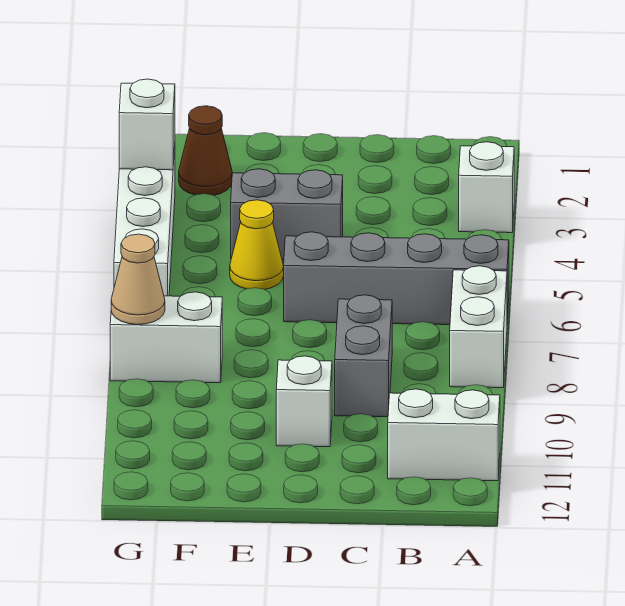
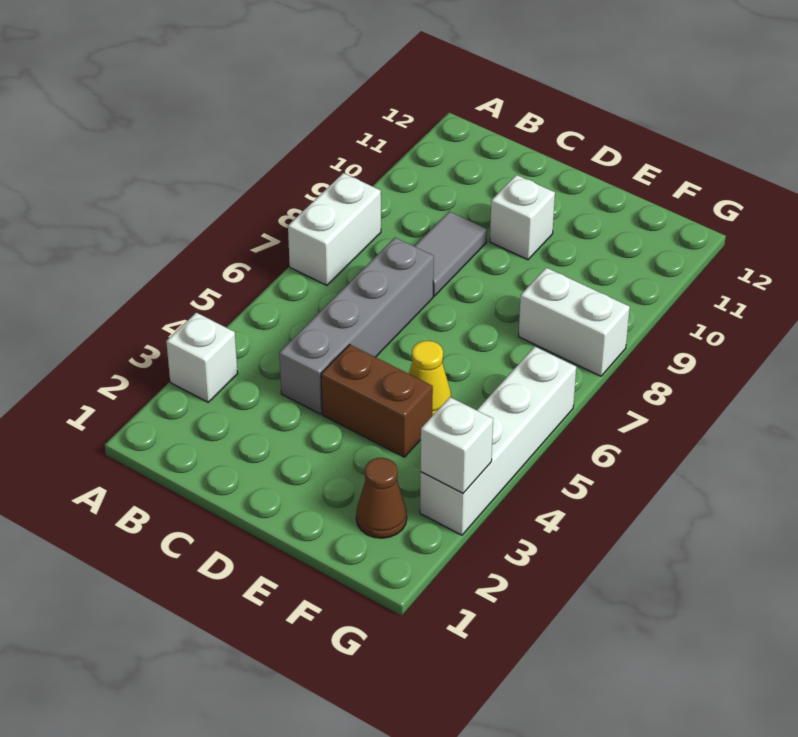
grey 1x4 brick [284,232,509,325] -> grey 1x4 brick turned to [279,238,434,414]
white 1x2 brick [388,389,500,481] -> none
grey 1x2 brick [335,295,392,417] -> grey 1x2 tile [415,211,487,296]
grey 1x2 brick [231,169,343,260] -> brown 1x2 brick [321,344,433,457]
tan 1x1 cone [111,234,165,325] -> none

